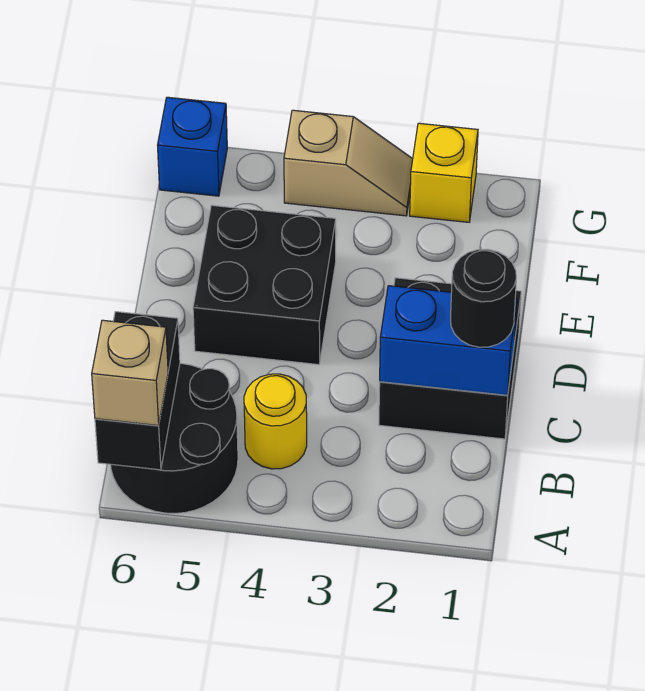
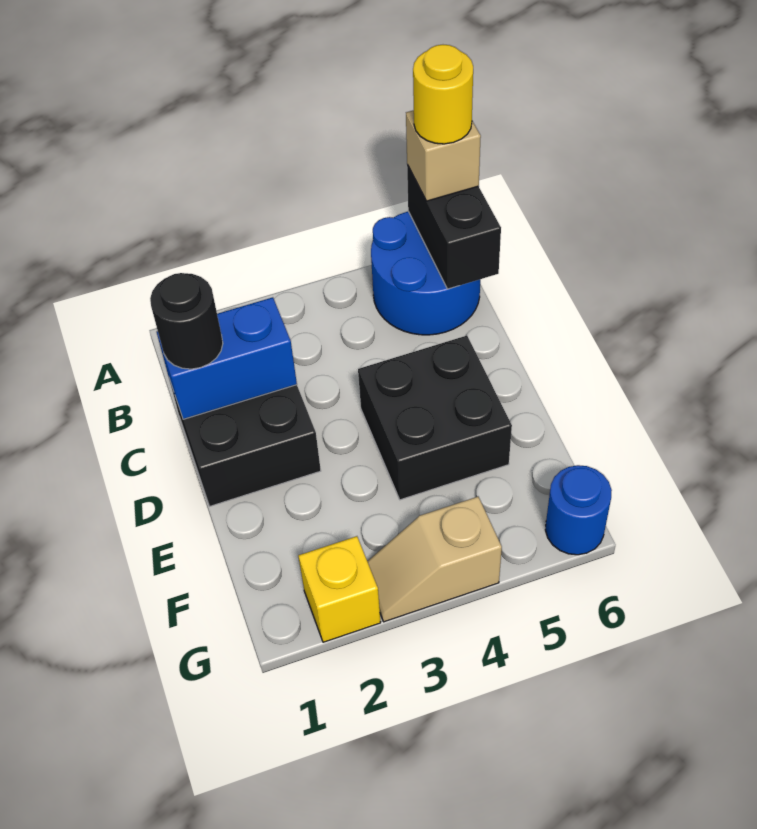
black 2x2 round brick [111,363,238,514] -> blue 2x2 round brick [371,211,480,335]
yellow 1x1 round brick [244,374,307,469] -> yellow 1x1 round brick moved to [413,45,473,144]
blue 1x1 brick [158,97,227,196] -> blue 1x1 round brick [545,465,612,555]

